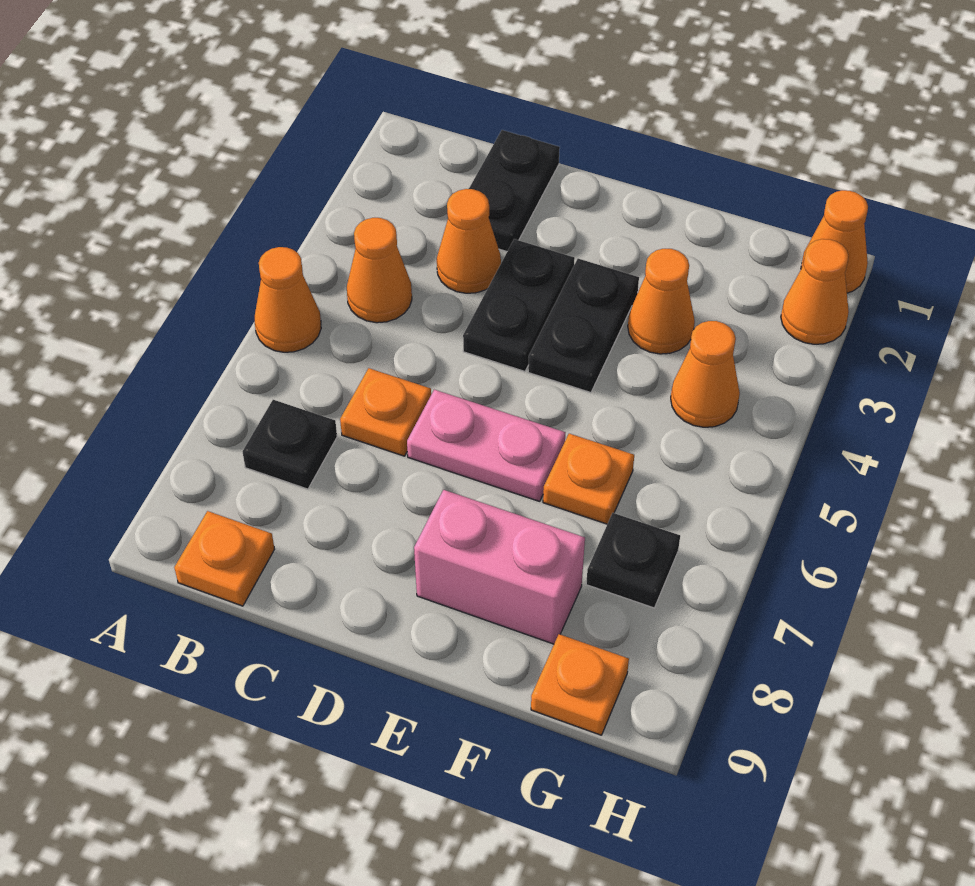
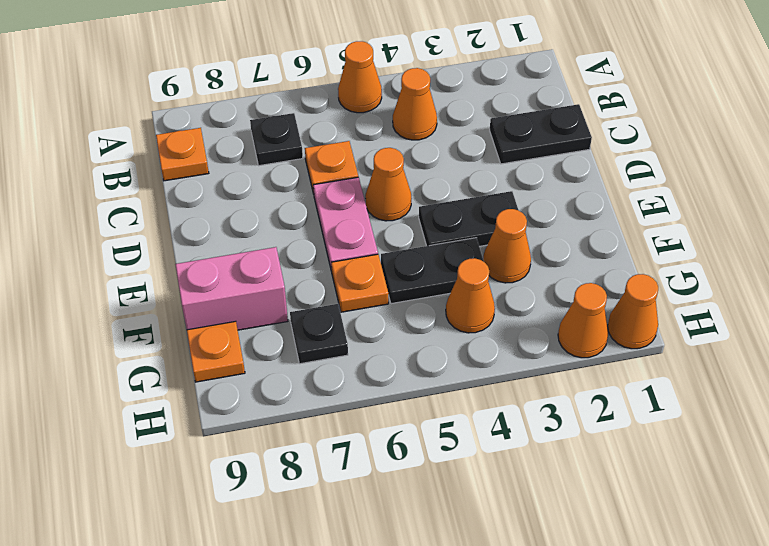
orange 1x1 cone [437,189,501,293] -> orange 1x1 cone moved to [365,148,412,221]
black 1x2 plate [463,239,575,371] -> black 1x2 plate moved to [381,238,484,304]
pink 1x2 brick [414,490,585,644] -> pink 1x2 brick turned to [175,247,288,330]

